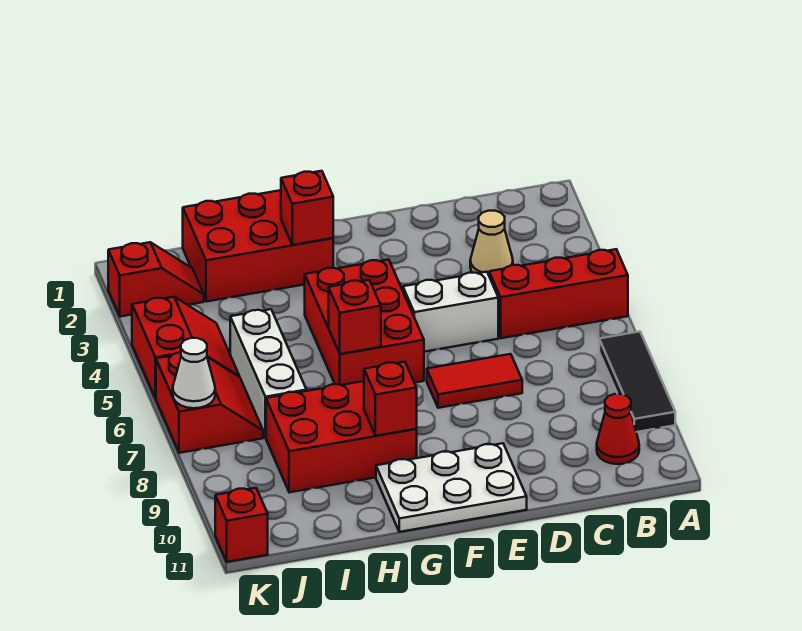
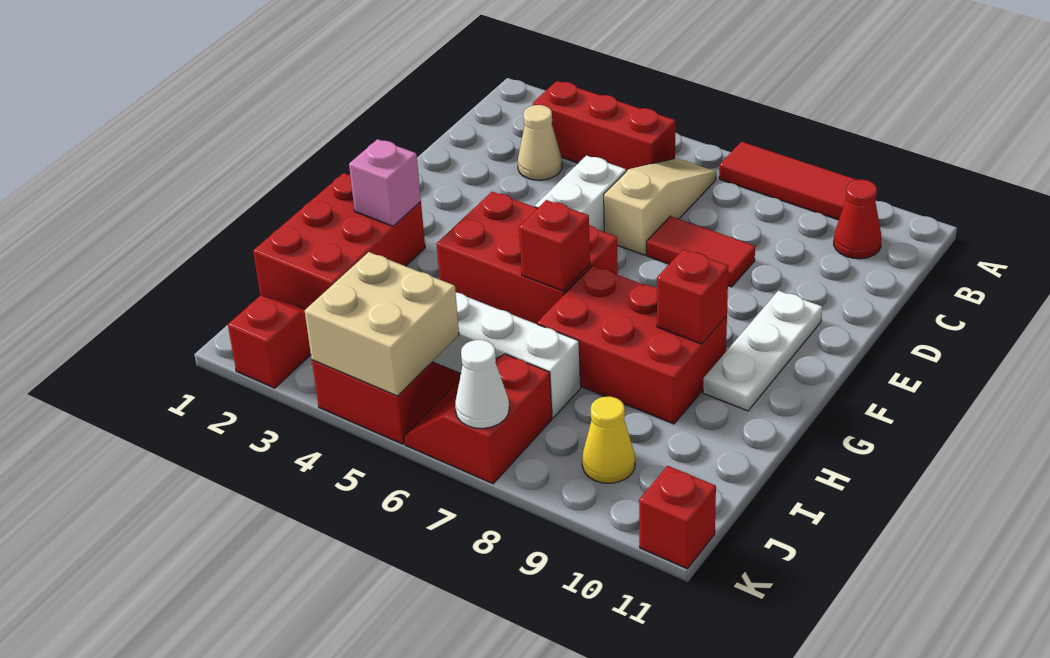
red 1x3 brick [489,249,628,338] -> red 1x3 brick turned to [533,81,675,171]
black 1x3 tile [599,332,675,432] -> red 1x3 tile [719,142,857,220]
none -> tan 1x3 slope [604,158,716,255]
red 1x2 tile [427,354,522,408] -> red 1x2 tile turned to [647,216,755,287]
white 2x3 plate [376,443,527,532] -> white 1x3 plate [703,291,822,411]
red 1x1 brick [281,171,333,245] -> pink 1x1 brick [349,139,421,226]
red 2x3 brick [266,381,417,492] -> red 2x3 brick turned to [537,266,727,424]
none -> tan 2x2 brick [305,252,459,396]
red 2x2 slope [156,352,263,453] -> red 2x2 slope turned to [404,354,552,484]
none -> yellow 1x1 cone [582,397,635,483]

